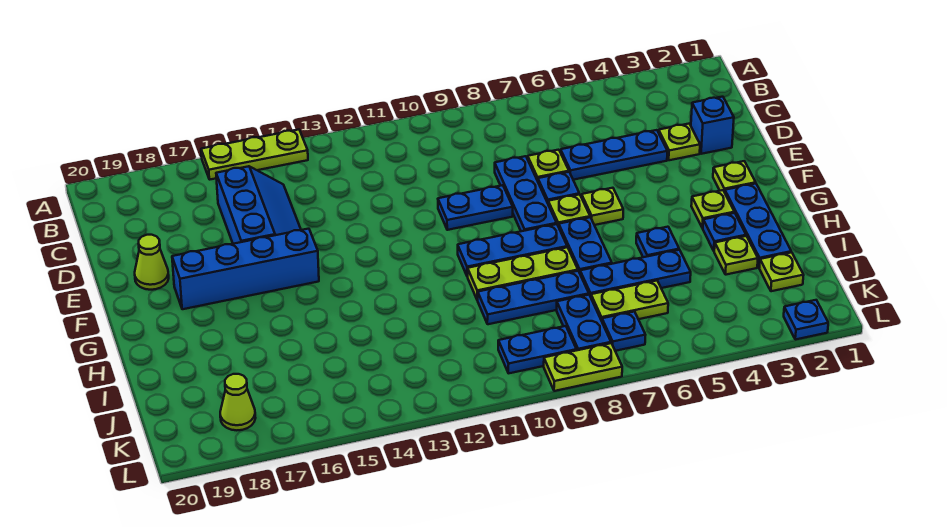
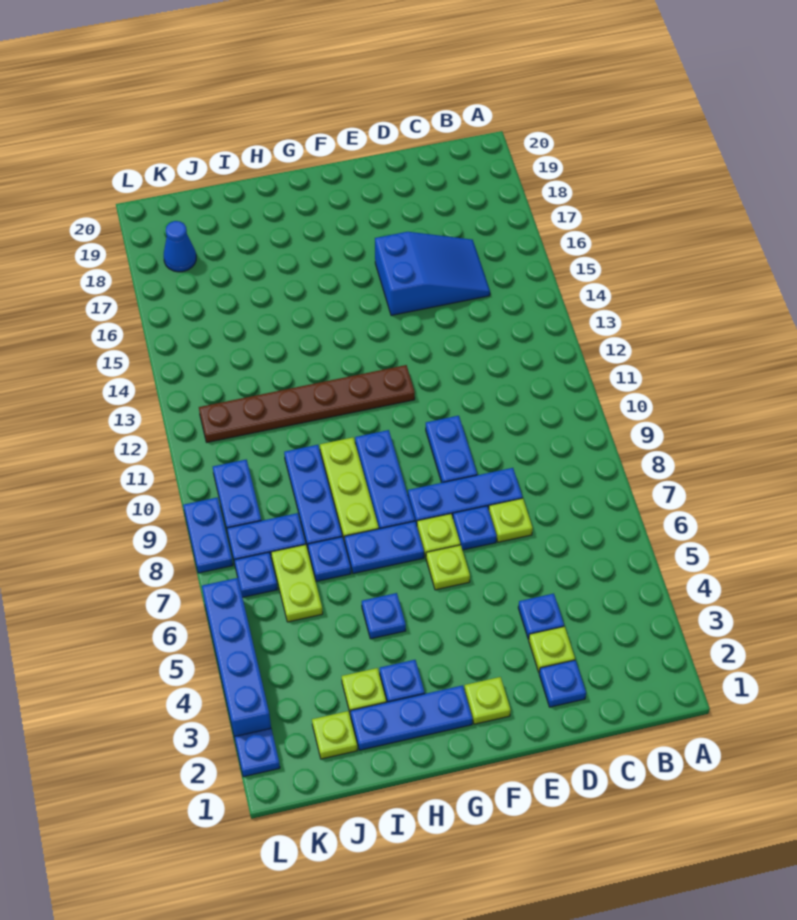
lime 1x3 plate [201,130,308,179] -> none
blue 2x3 slope [216,166,301,244] -> blue 2x3 slope turned to [375,232,490,315]
blue 1x1 brick [691,97,734,154] -> blue 1x1 plate [539,660,586,707]
blue 1x3 plate [561,130,667,180] -> blue 1x1 plate [518,594,564,639]
lime 1x1 cone [135,235,169,290] -> none
none -> brown 1x6 plate [199,365,415,442]
blue 1x4 brick [172,229,319,309] -> blue 1x4 brick moved to [202,578,271,737]
lime 1x1 plate [691,190,734,228] -> none
blue 1x3 plate [580,250,691,297] -> blue 1x1 plate [308,537,351,582]
lime 1x1 cone [220,374,255,430] -> blue 1x1 cone [164,221,196,272]
lime 1x2 plate [544,343,622,391] -> blue 1x2 plate [183,497,233,573]

